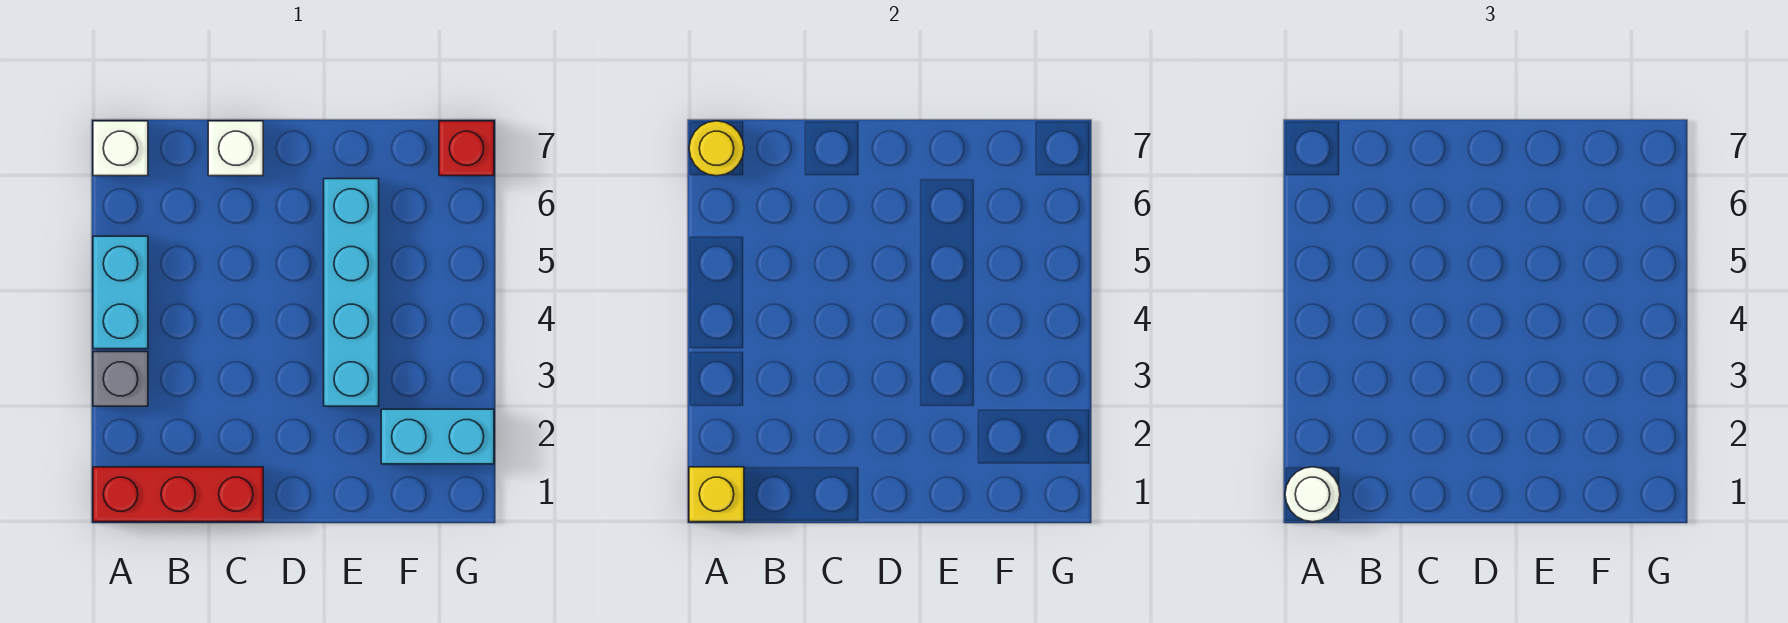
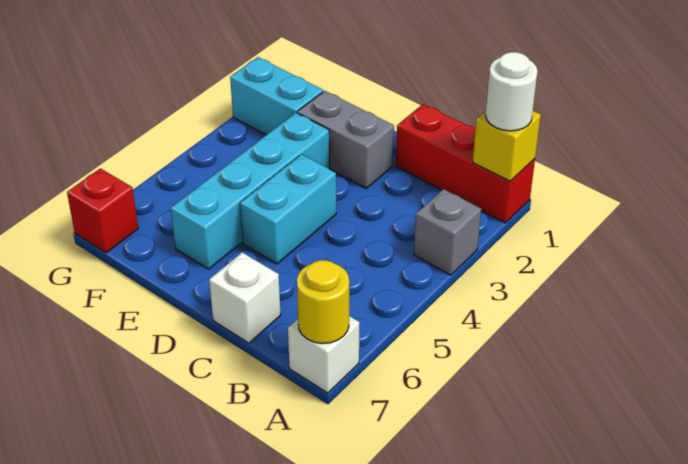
cyan 1x2 brick [93,236,148,349] -> cyan 1x2 brick moved to [240,154,336,264]
none -> grey 1x2 brick [297,91,394,188]

